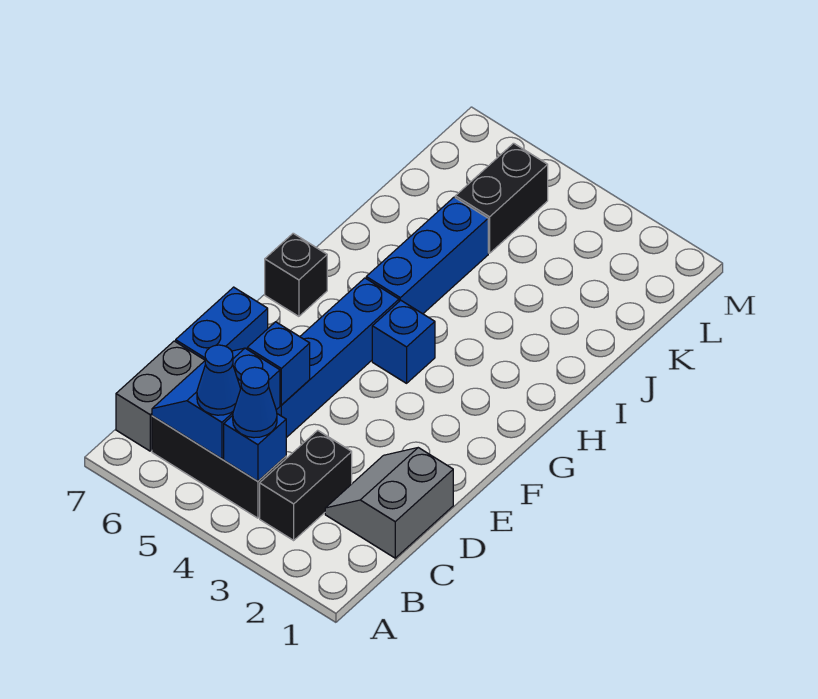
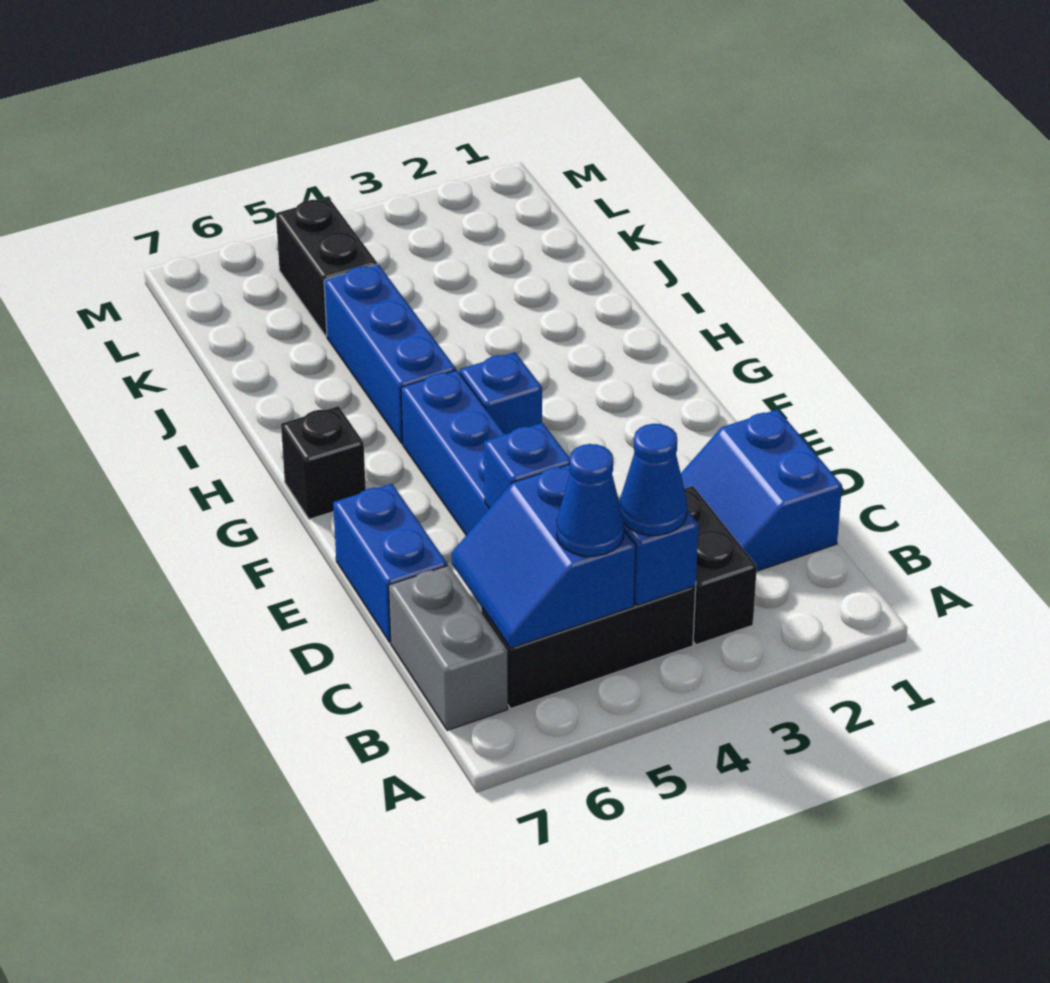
grey 2x2 slope [325,448,453,558] -> blue 2x2 slope [681,409,842,571]

